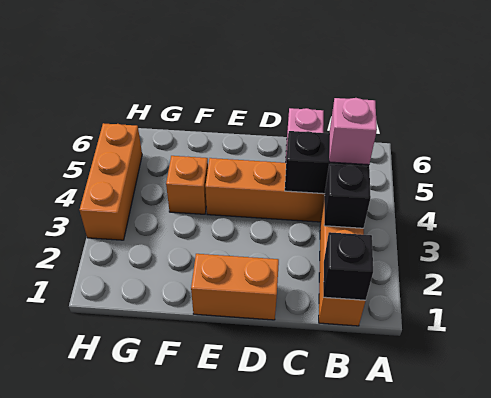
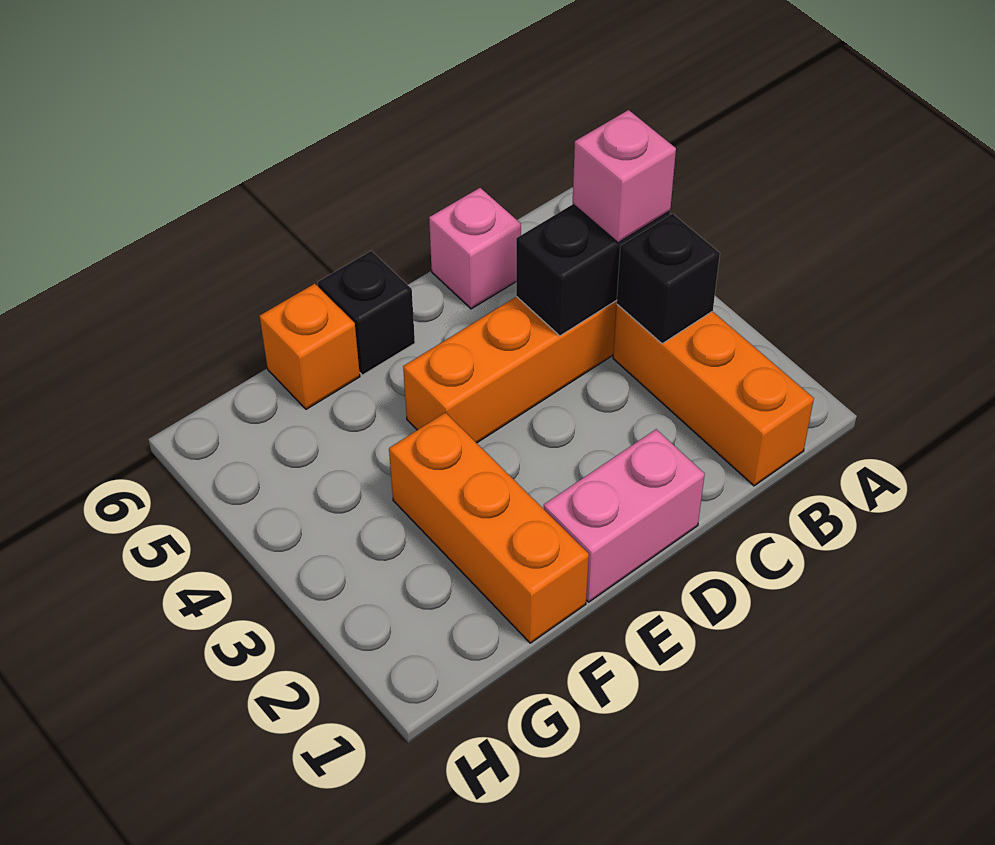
black 1x1 brick [323,232,373,300] -> black 1x1 brick moved to [318,251,415,375]
orange 1x2 brick [191,254,279,320] -> pink 1x2 brick [544,429,705,602]
orange 1x1 brick [166,156,208,214] -> orange 1x1 brick moved to [260,284,360,409]
orange 1x3 brick [80,123,142,240] -> orange 1x3 brick moved to [389,413,589,643]

